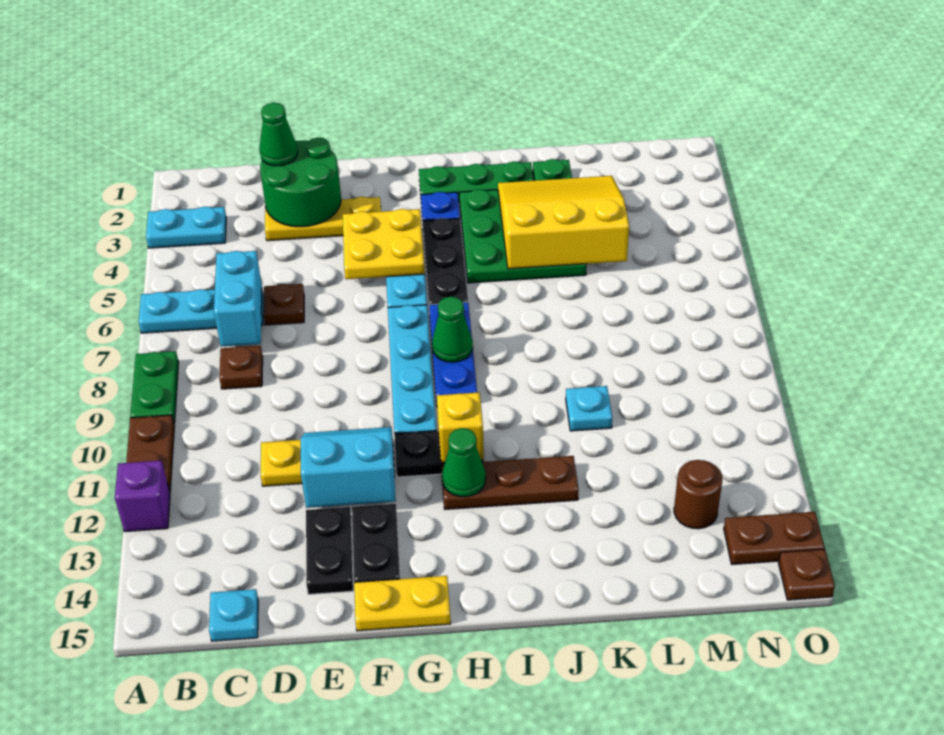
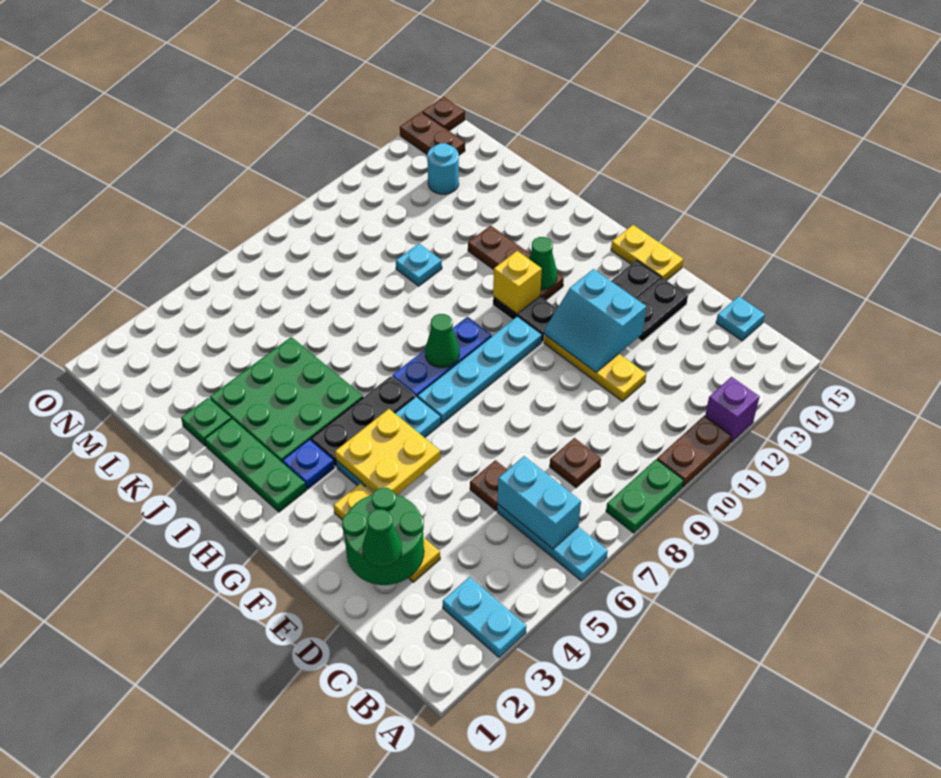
cyan 1x2 brick [214,251,262,347] -> cyan 1x2 brick turned to [498,456,581,549]
yellow 3x3 slope [498,176,629,269] -> none
brown 1x1 round brick [674,460,722,529] -> cyan 1x1 round brick [427,143,459,194]

